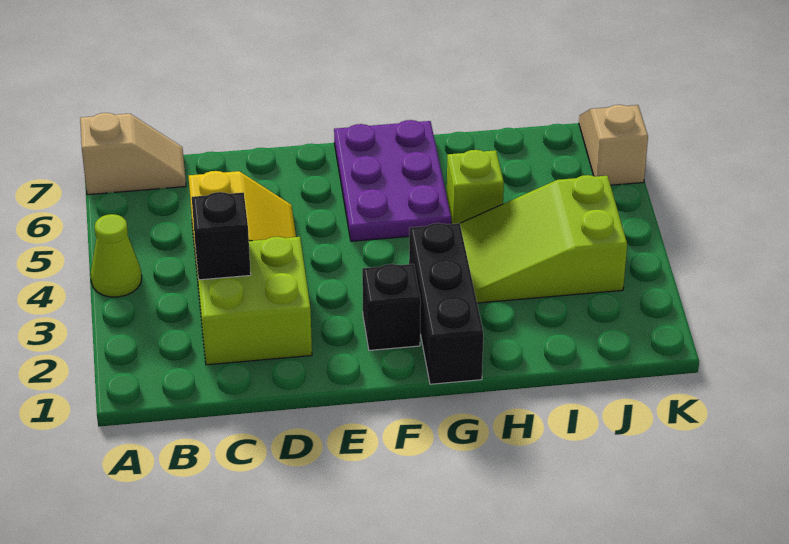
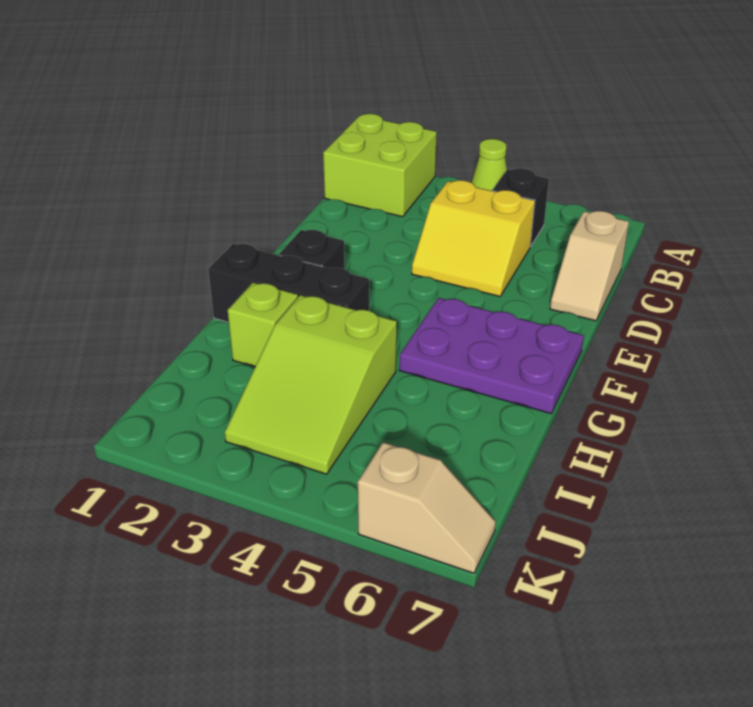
tan 1x2 slope [80,113,186,195] -> tan 1x2 slope moved to [550,211,629,321]
lime 2x2 brick [196,237,312,365] -> lime 2x2 brick moved to [323,114,437,217]
black 1x1 brick [192,192,251,280] -> black 1x1 brick moved to [493,168,549,247]
lime 2x3 slope [460,175,627,303] -> lime 2x3 slope turned to [225,295,397,474]
lime 1x1 brick [447,150,504,224] -> lime 1x1 brick moved to [228,283,298,367]

